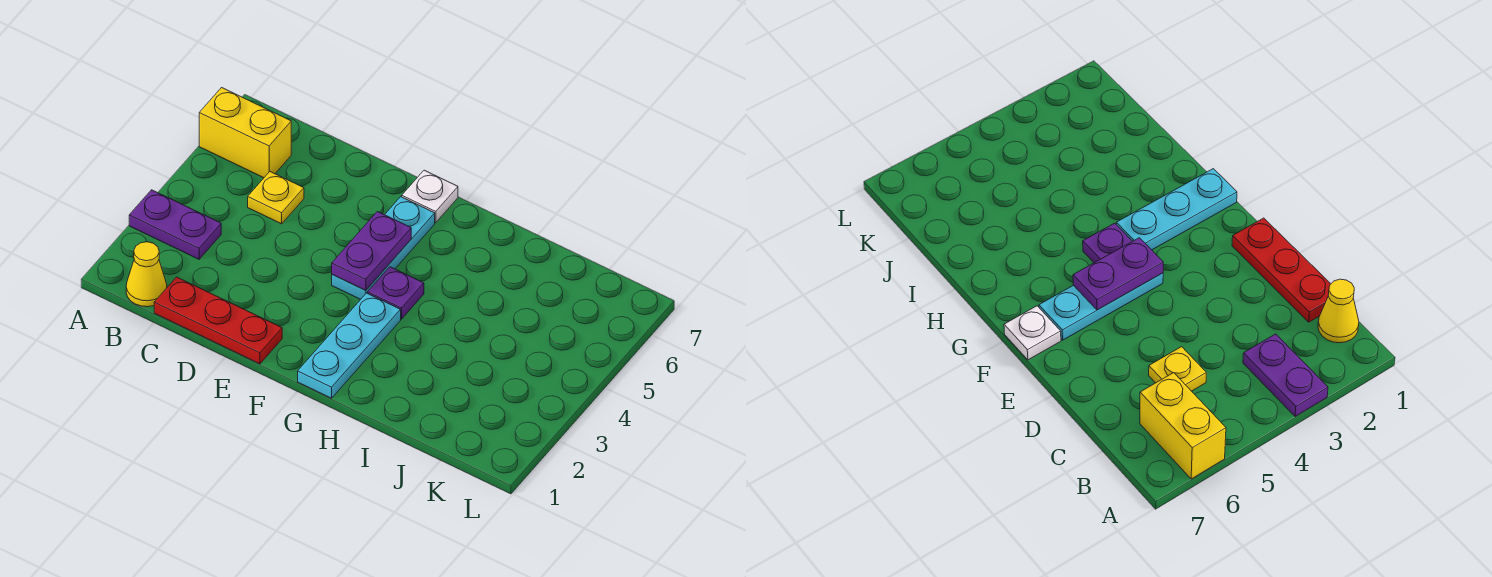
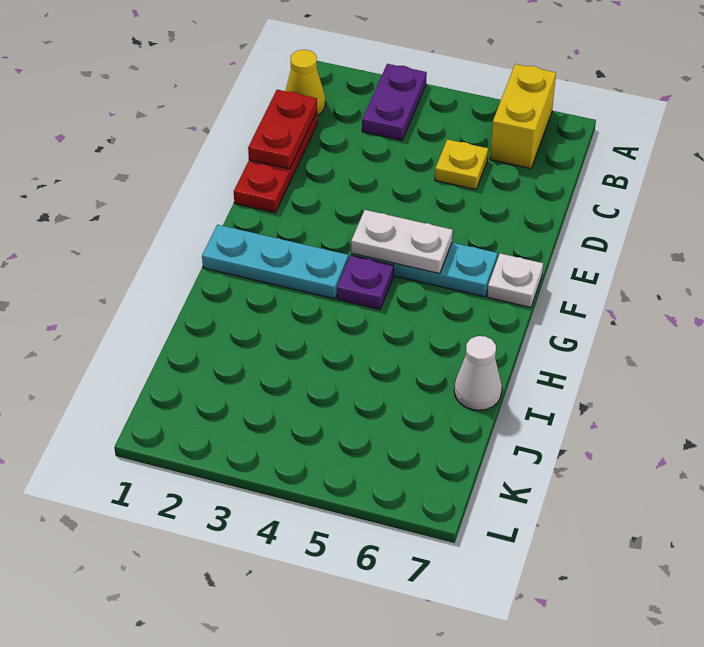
none -> red 1x2 plate [248,90,317,169]
purple 1x2 plate [332,212,411,291] -> white 1x2 plate [351,210,453,274]
none -> white 1x1 cone [454,336,502,410]

